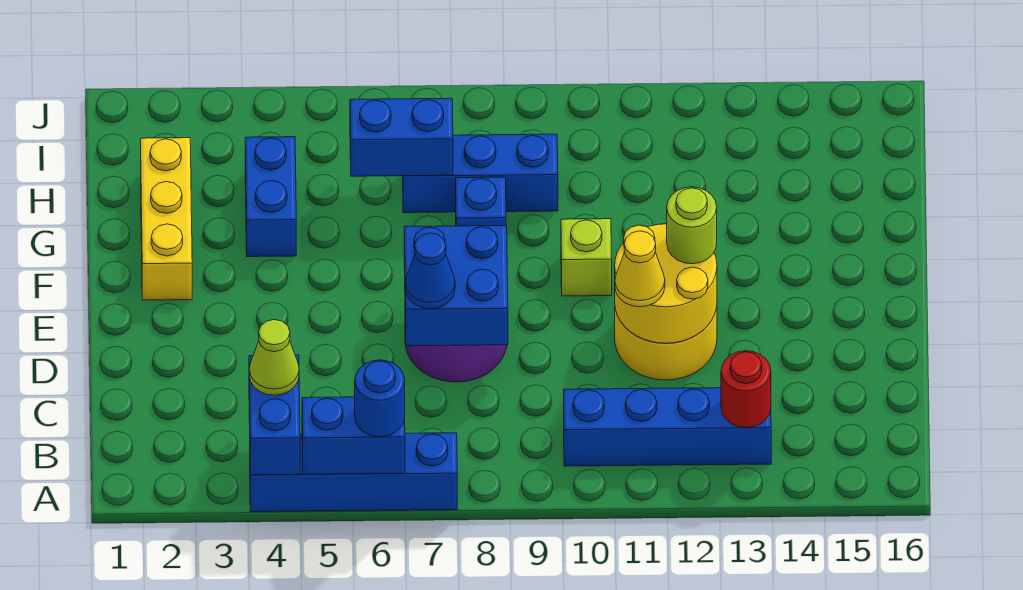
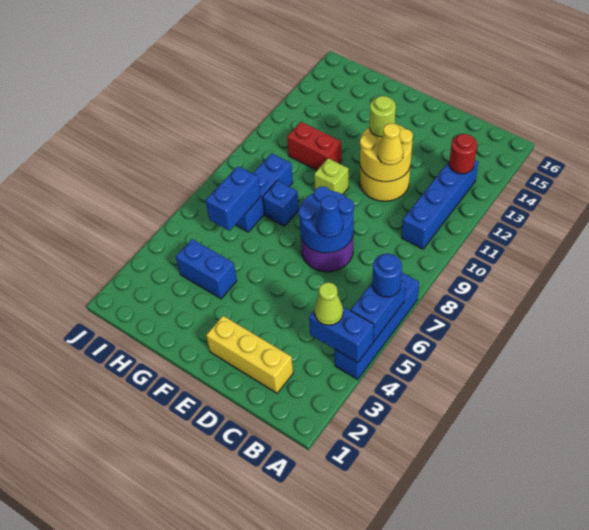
blue 2x2 brick [404,226,508,346] -> blue 2x2 round brick [298,187,354,253]
yellow 1x3 brick [141,138,192,300] -> yellow 1x3 brick moved to [206,316,293,393]
none -> red 1x2 brick [287,122,342,170]

